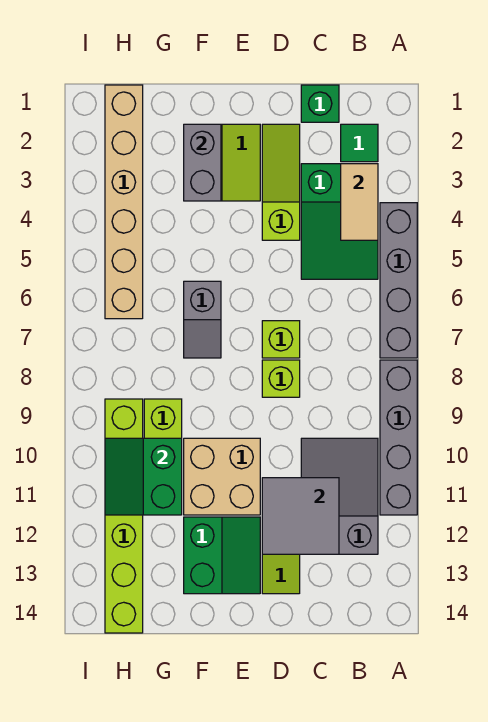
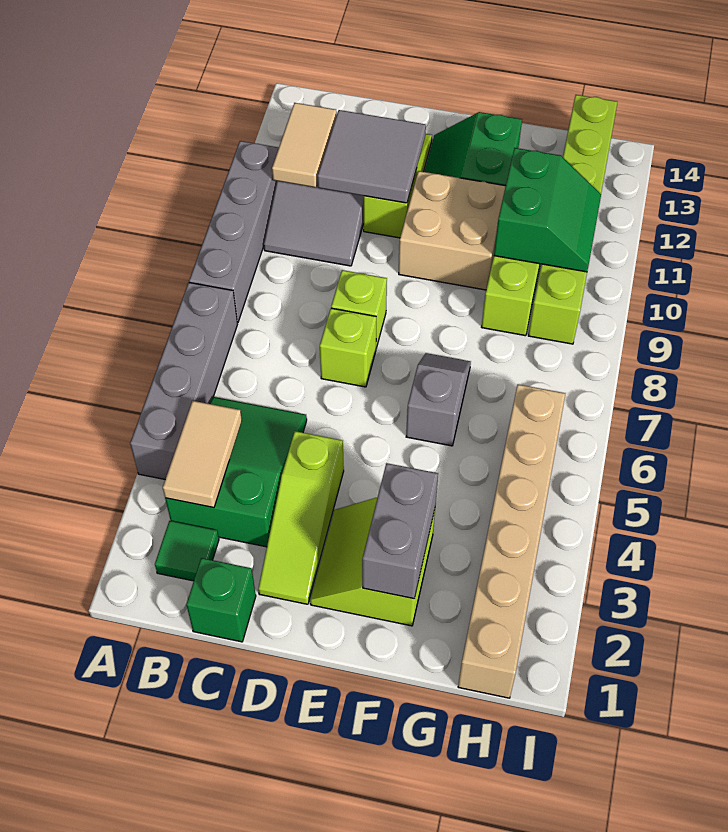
none -> tan 1x2 tile [272,103,337,187]

